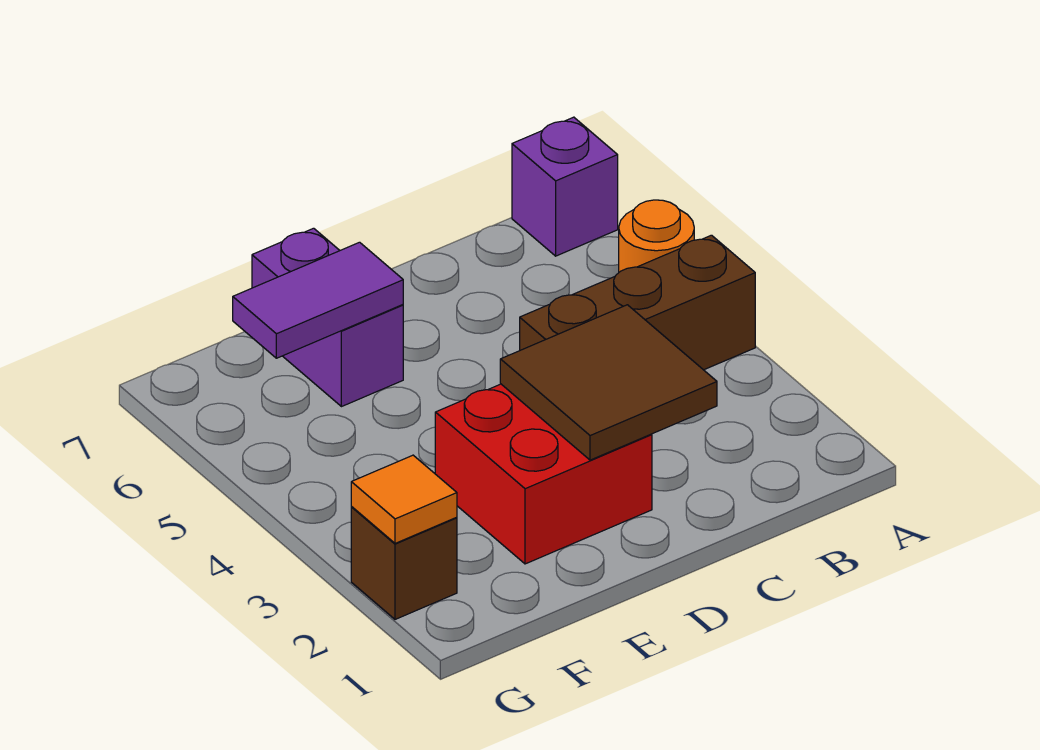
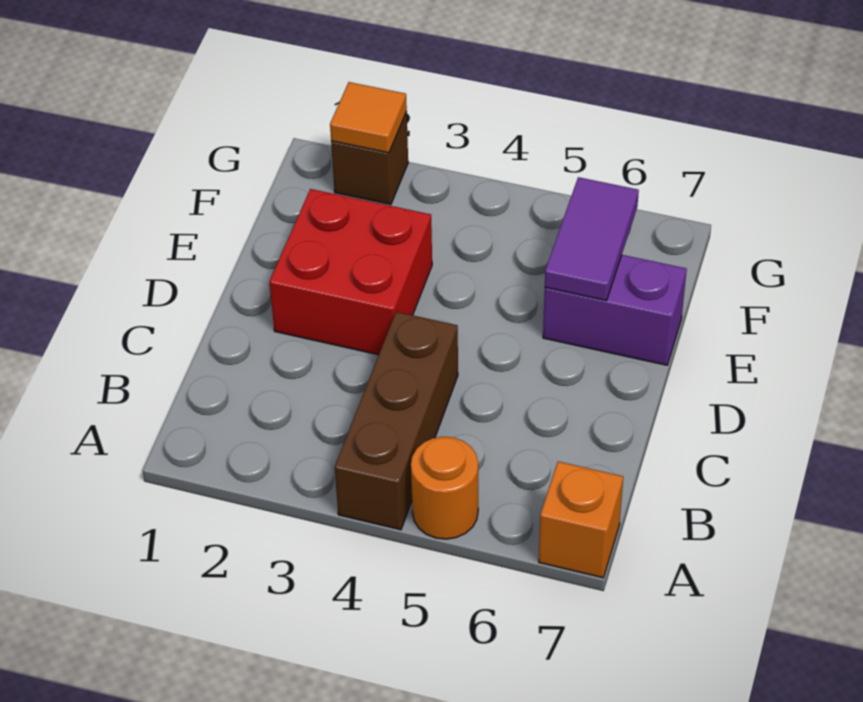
purple 1x1 brick [512,117,618,256] -> orange 1x1 brick [539,462,623,578]
brown 2x2 tile [500,305,717,460] -> none

